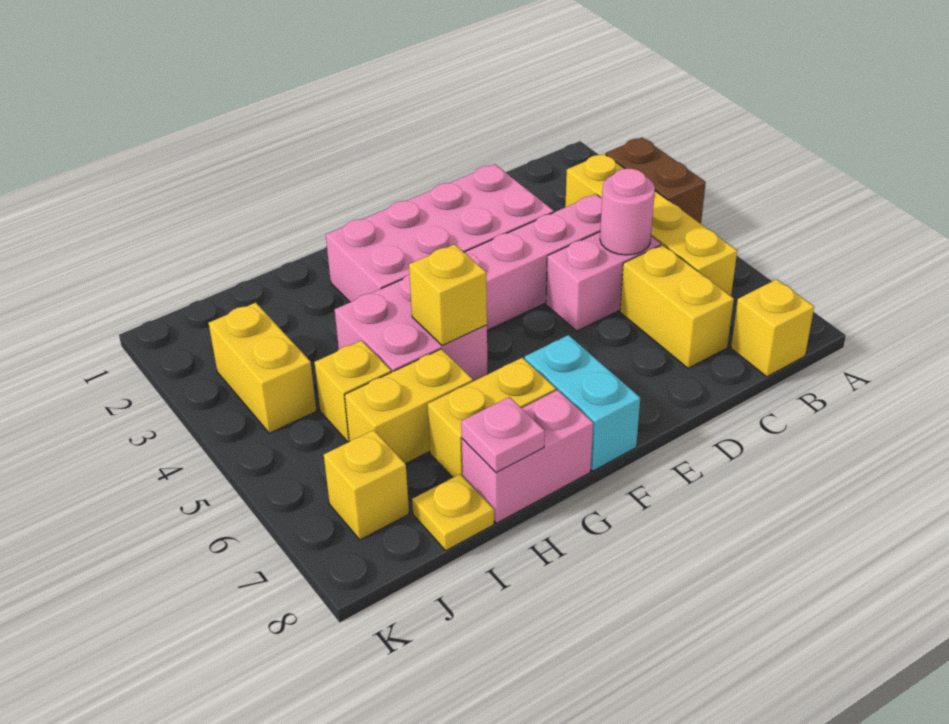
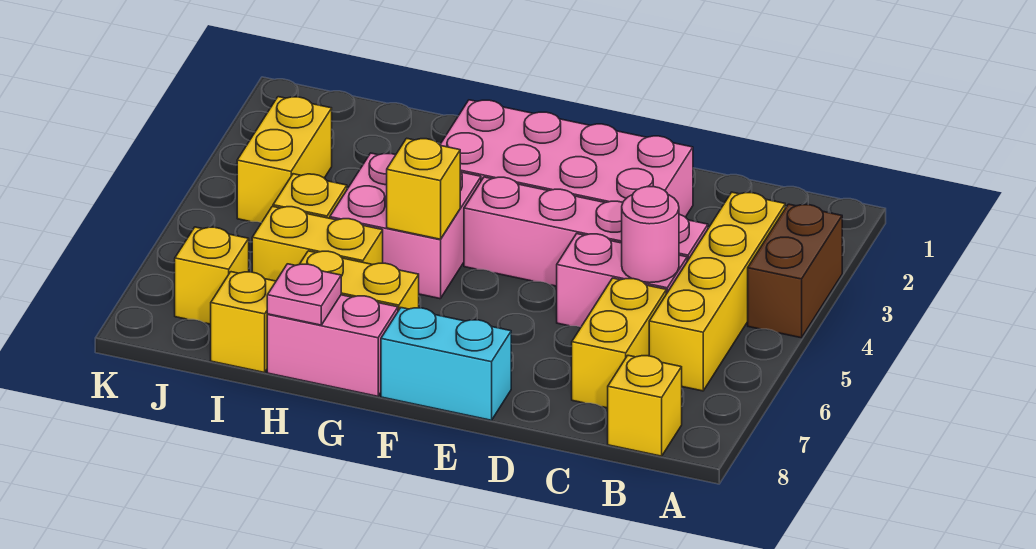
cyan 1x2 brick [525,335,640,471] -> cyan 1x2 brick turned to [381,308,511,420]
yellow 1x1 plate [412,474,494,550] -> yellow 1x1 brick [211,272,276,373]

